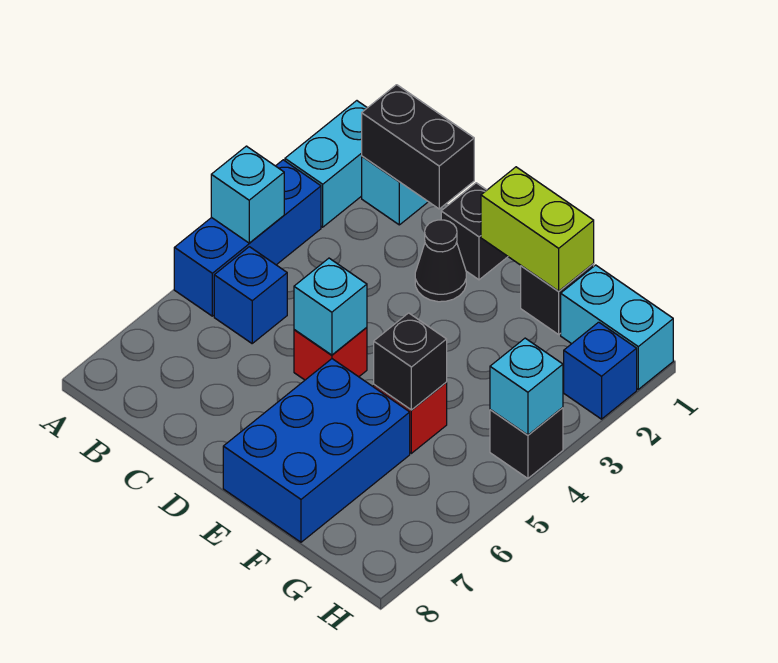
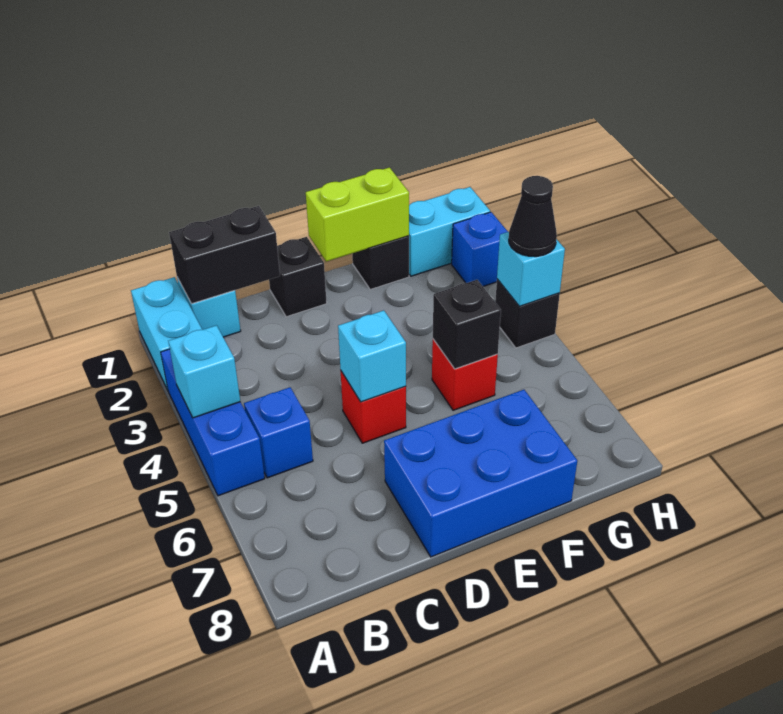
black 1x1 cone [415,220,466,302] -> black 1x1 cone moved to [509,176,557,257]
blue 2x3 brick [223,359,410,542] -> blue 2x3 brick turned to [384,390,577,557]

